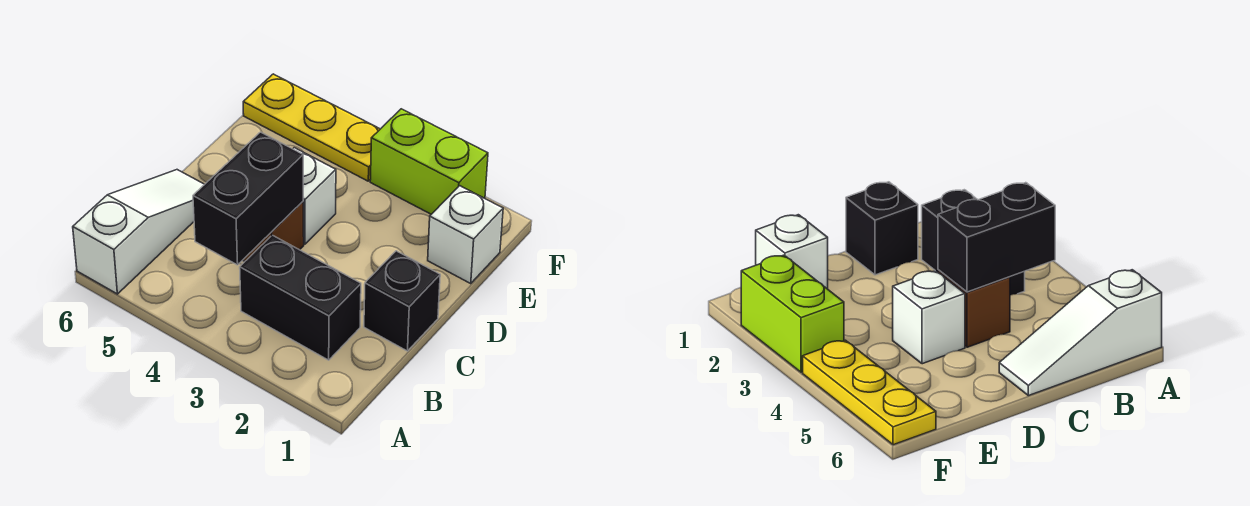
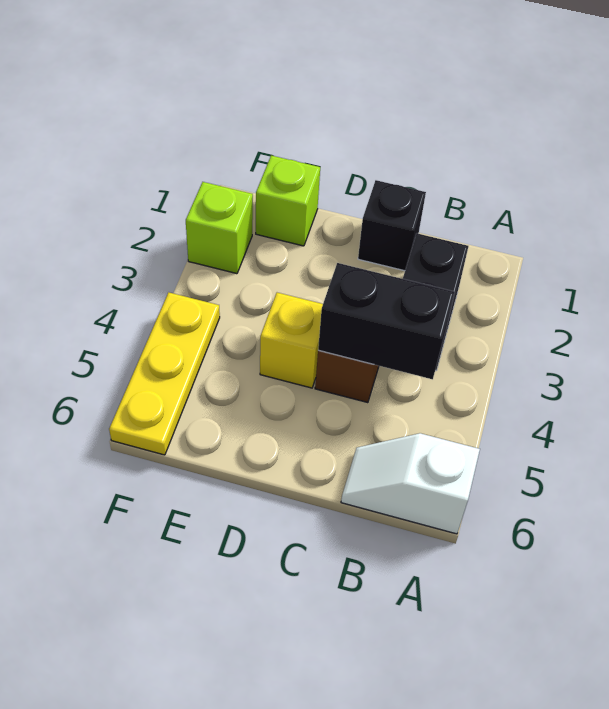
white 1x3 slope [73,170,205,294] -> white 1x2 slope [341,433,480,534]
white 1x1 brick [293,148,336,244] -> yellow 1x1 brick [260,293,323,388]
white 1x1 brick [428,186,503,283] -> lime 1x1 brick [256,156,320,246]
lime 1x2 brick [370,109,488,214] -> lime 1x1 brick [186,182,253,274]

